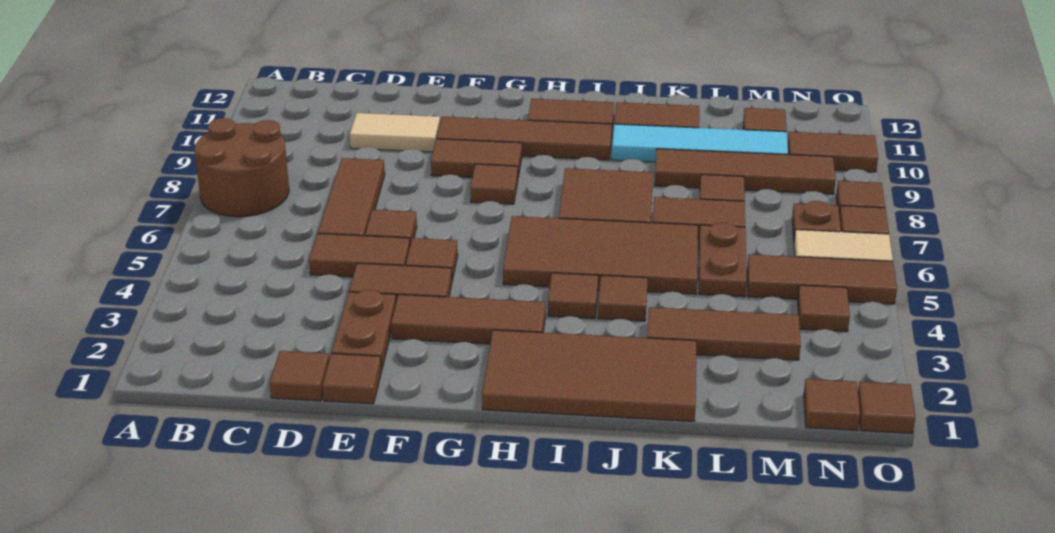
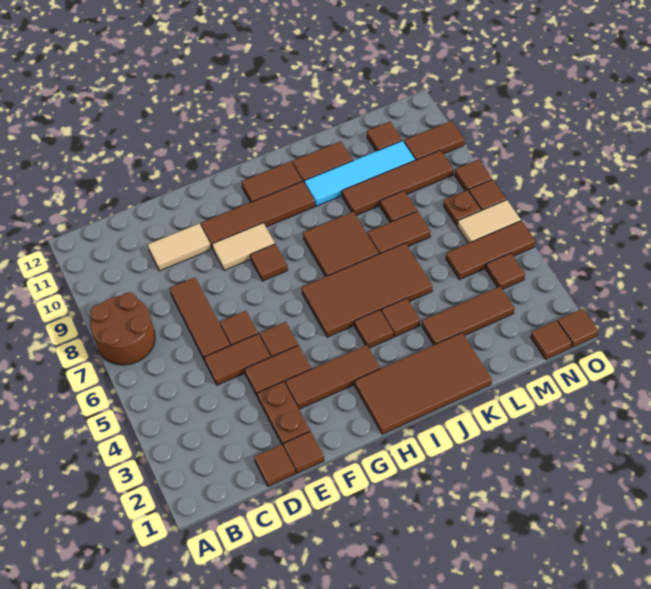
brown 1x2 tile [431,139,522,178] -> tan 1x2 tile [212,223,275,270]
brown 1x2 plate [699,222,747,297] -> none

